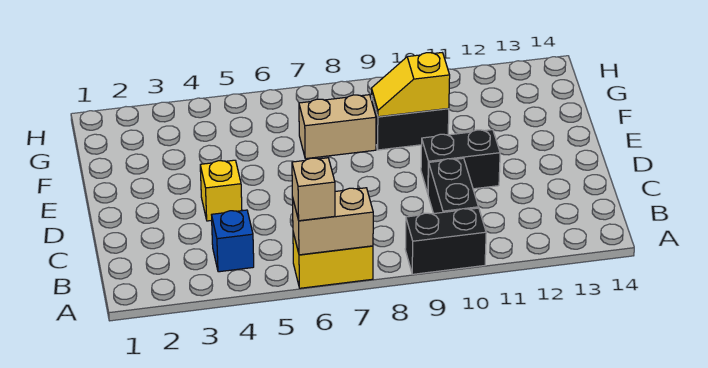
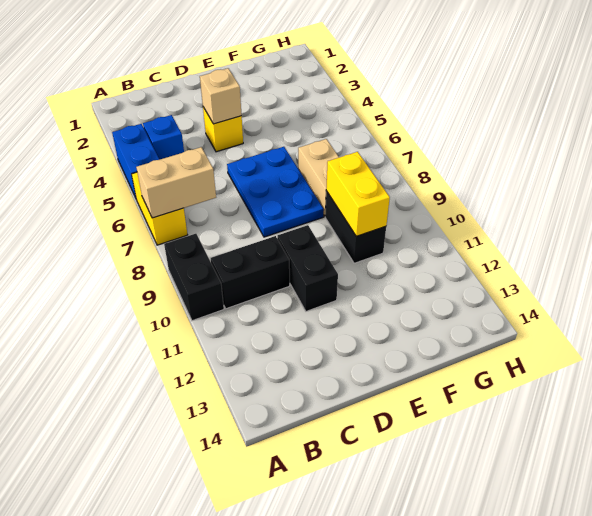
none -> blue 1x2 brick [112,124,159,200]
tan 1x2 brick [292,188,373,255] -> tan 1x2 brick turned to [136,147,216,218]
tan 1x1 brick [292,158,335,221] -> tan 1x1 brick moved to [200,68,242,124]
none -> blue 2x3 plate [227,147,324,237]
yellow 1x2 slope [372,53,450,117] -> yellow 1x2 brick [326,152,390,236]

